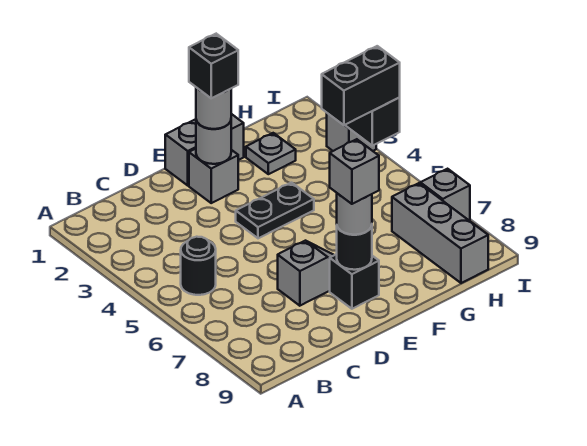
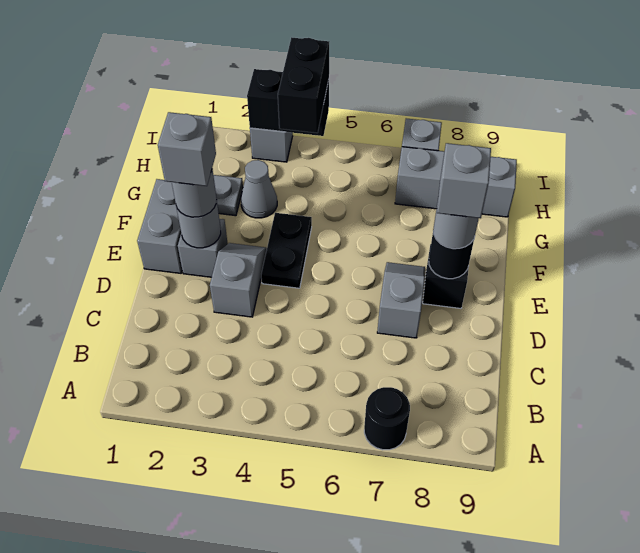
black 1x1 round brick [181,237,216,295] -> black 1x1 round brick moved to [364,387,410,450]
none -> grey 1x2 slope [210,243,267,317]
black 1x1 brick [189,34,238,98] -> grey 1x1 brick [158,112,216,186]
none -> grey 1x1 cone [241,160,277,218]

